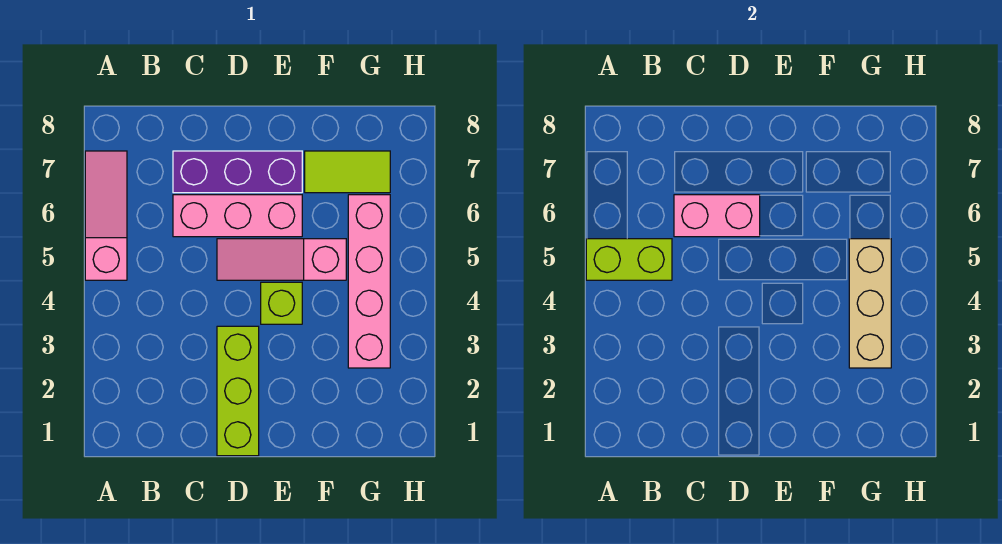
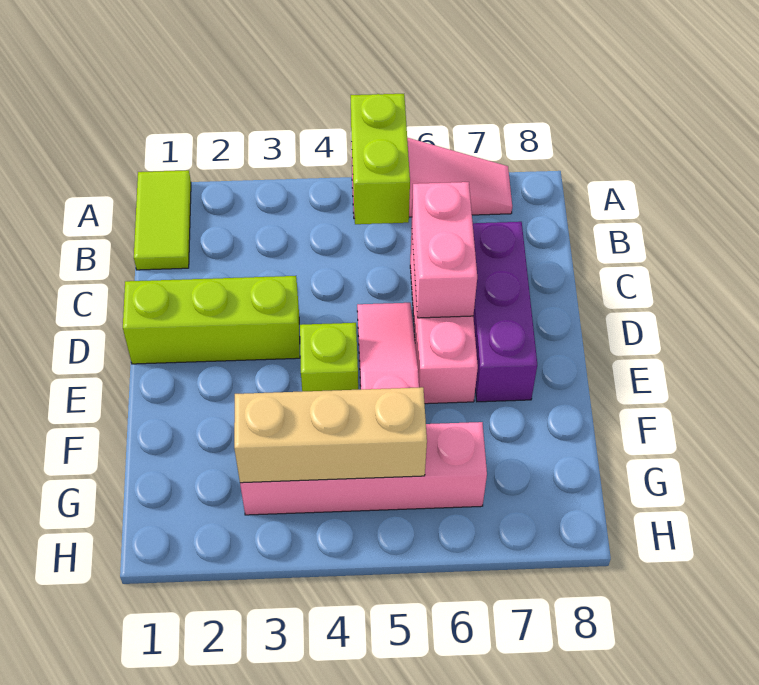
lime 1x2 tile [305,151,390,193] -> lime 1x2 tile moved to [134,170,191,270]

